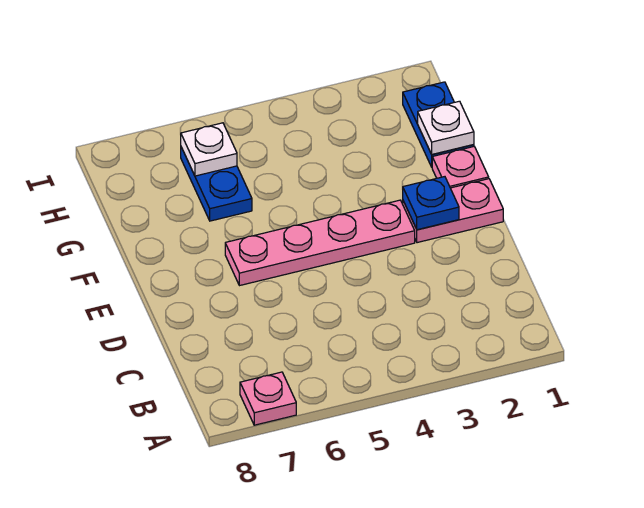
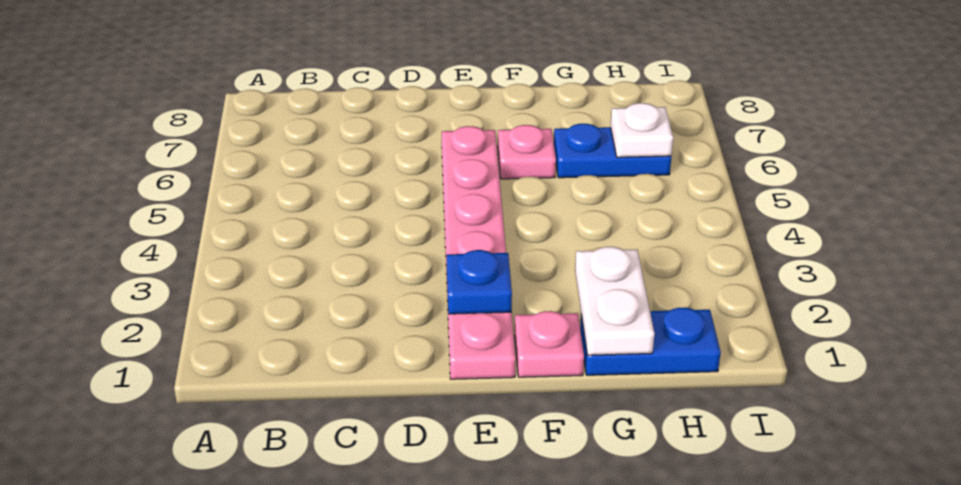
pink 1x1 plate [240,372,296,425] -> pink 1x1 plate moved to [498,125,556,179]
white 1x1 plate [418,101,474,154] -> white 1x2 plate [575,247,654,355]

